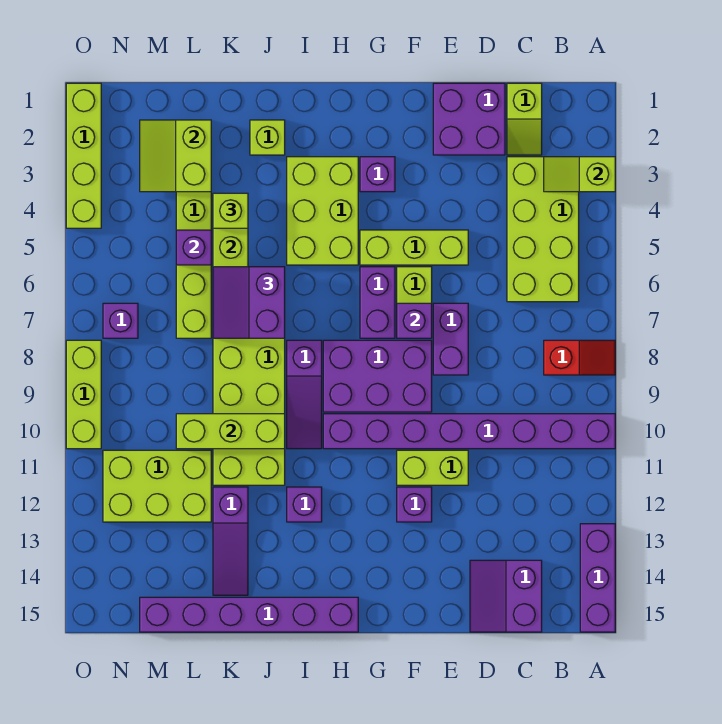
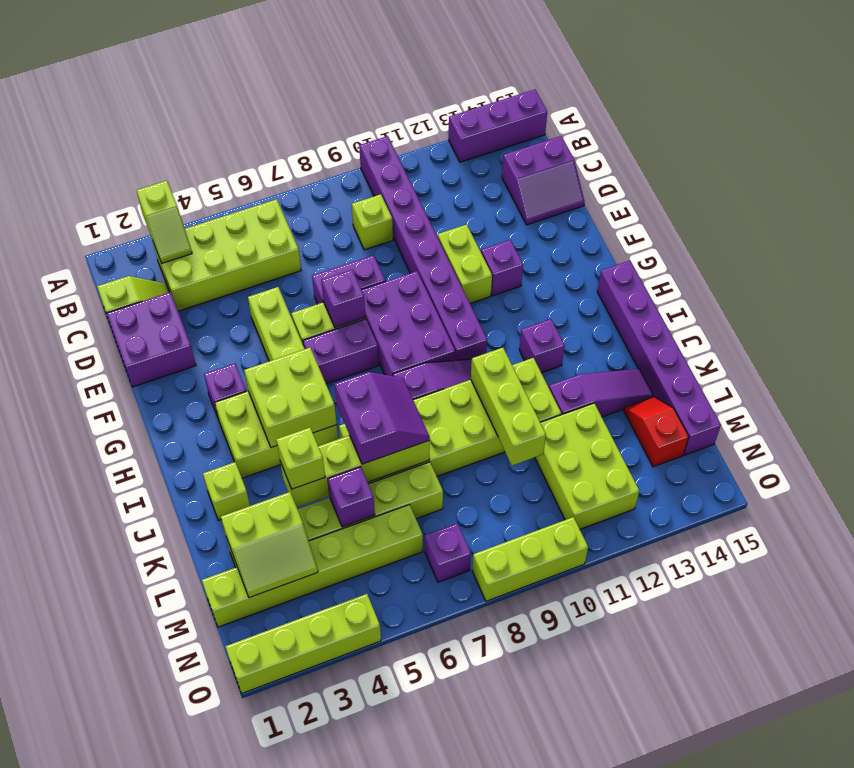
red 1x2 slope [544,340,615,375] -> red 1x2 slope moved to [624,397,689,467]
none -> lime 1x1 brick [352,194,393,250]
none -> lime 2x2 brick [244,348,337,448]
purple 2x2 slope [213,267,285,338] -> purple 2x2 slope turned to [335,372,430,464]
none -> lime 1x6 brick [202,505,423,627]

